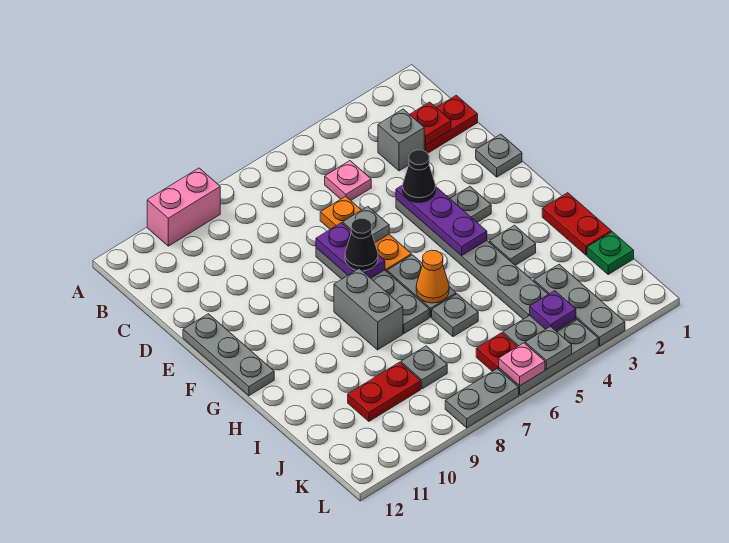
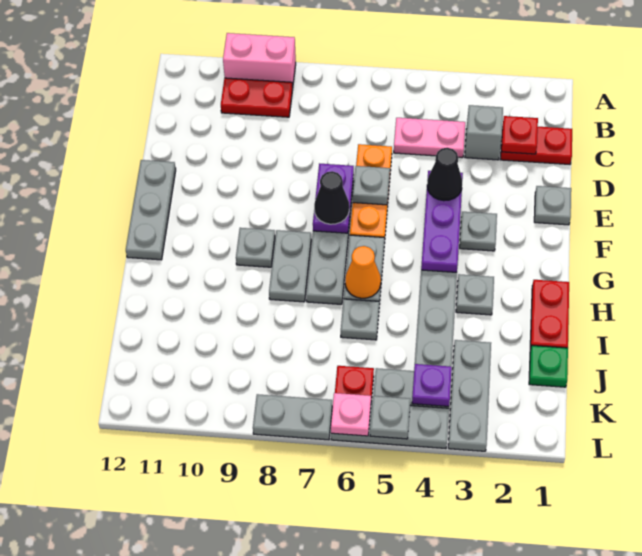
pink 1x1 plate [325,161,371,200] -> pink 1x2 plate [394,118,465,158]
grey 1x2 brick [334,269,403,350] -> grey 1x2 plate [269,230,311,302]
grey 1x1 plate [401,346,447,389] -> grey 1x1 plate moved to [236,228,275,267]
red 1x2 plate [348,362,421,421] -> red 1x2 plate moved to [221,78,293,117]

